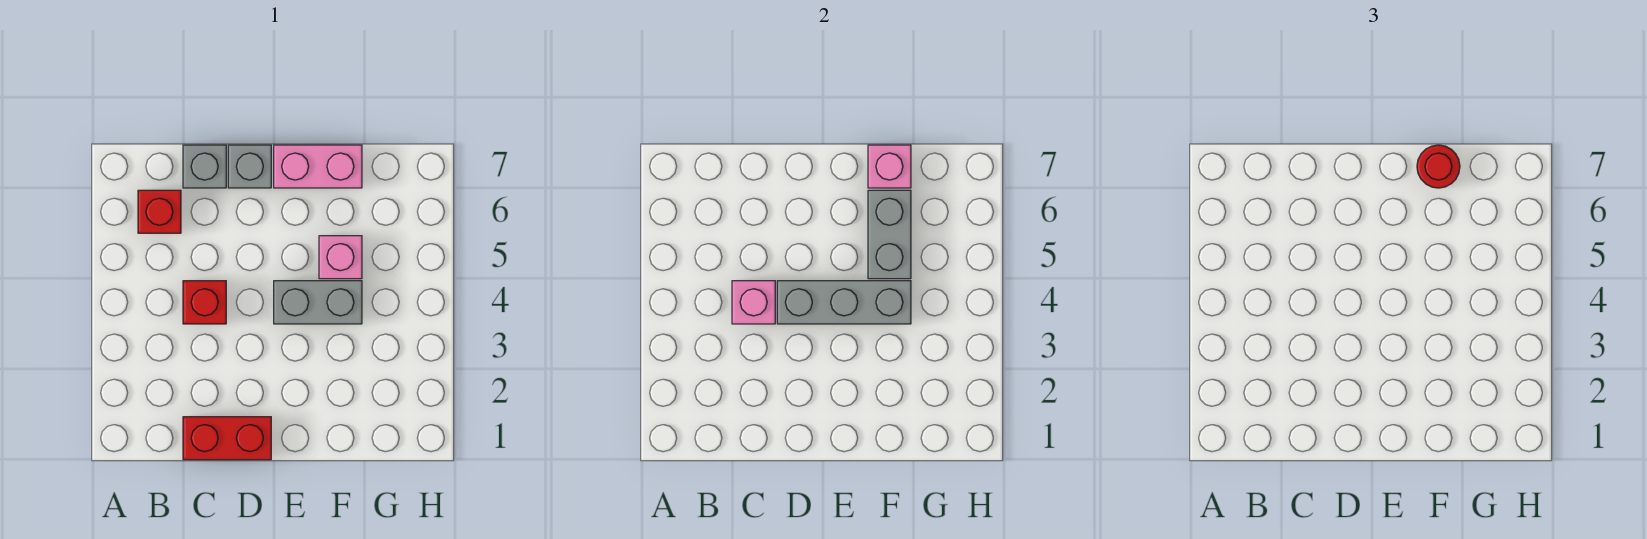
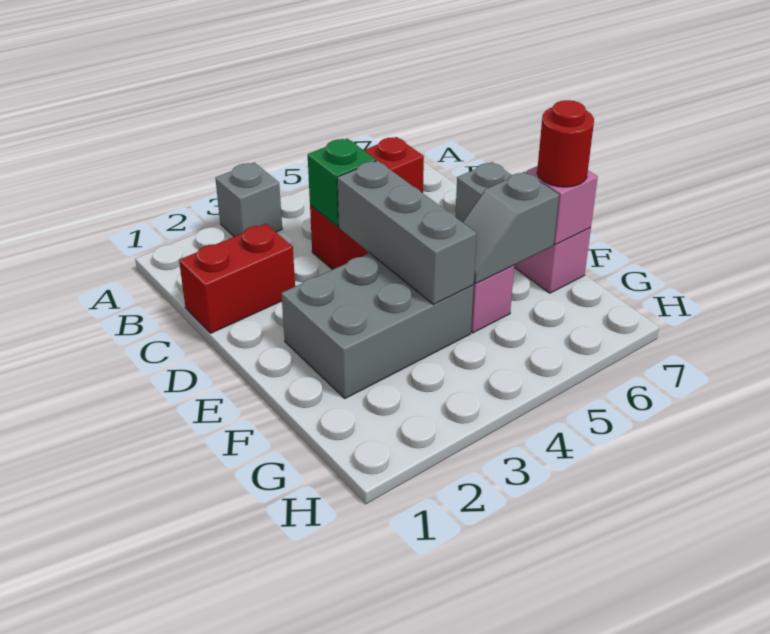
red 1x2 brick [183,417,271,460] -> red 1x2 brick turned to [179,224,295,333]
pink 1x1 brick [732,281,775,324] -> green 1x1 brick [308,139,376,227]
grey 1x1 brick [183,145,226,188] -> grey 1x1 brick moved to [215,162,282,237]
grey 1x2 brick [274,281,362,324] -> grey 2x3 brick [281,253,474,398]
grey 1x2 brick [868,190,911,279] -> grey 1x2 slope [463,172,559,283]

